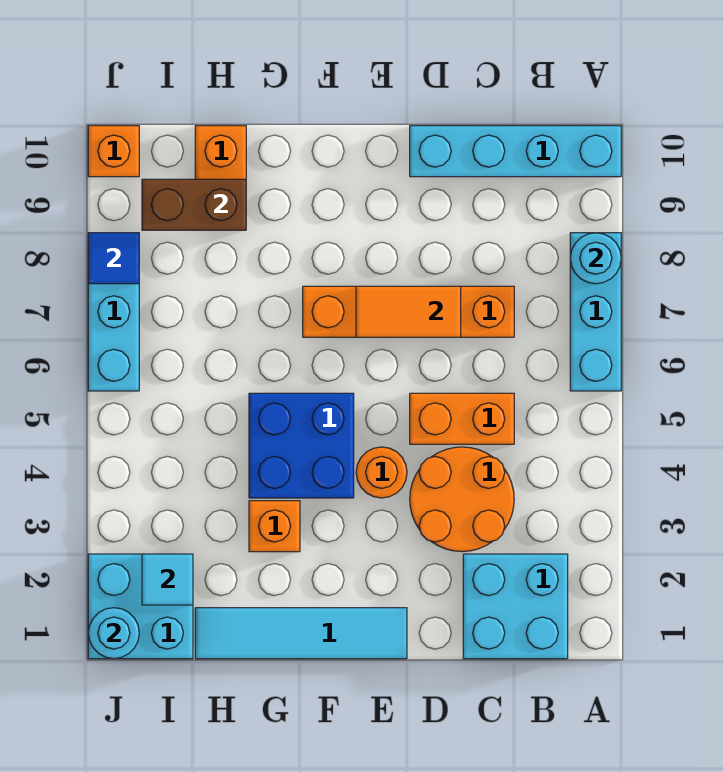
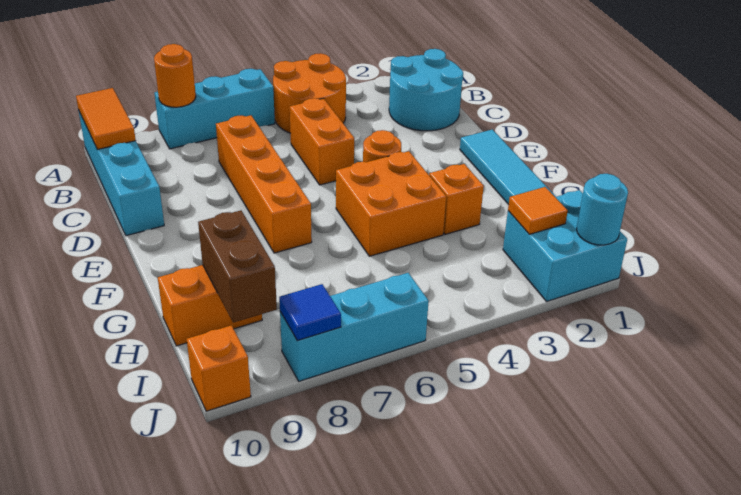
cyan 1x1 round brick [570,233,621,284] -> orange 1x1 round brick [154,44,196,107]
cyan 2x2 brick [463,554,568,659] -> cyan 2x2 round brick [389,49,463,131]
orange 2x2 round brick [410,447,514,551] -> orange 2x2 round brick moved to [273,53,346,133]
orange 1x2 tile [356,286,461,337] -> orange 1x2 tile moved to [76,88,136,150]
blue 2x2 brick [249,393,354,498] -> orange 2x2 brick [336,151,446,256]
cyan 1x1 tile [142,554,193,605] -> orange 1x1 tile [508,187,568,234]

